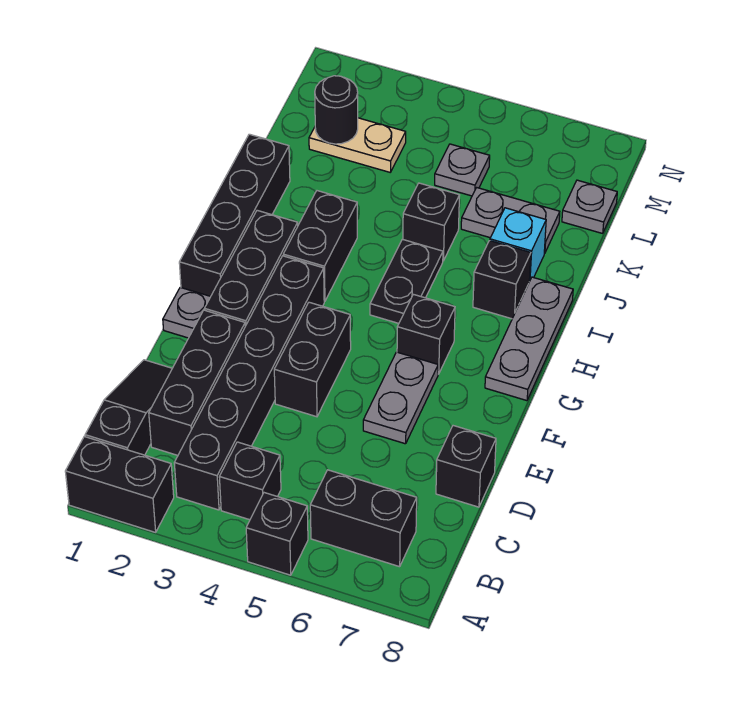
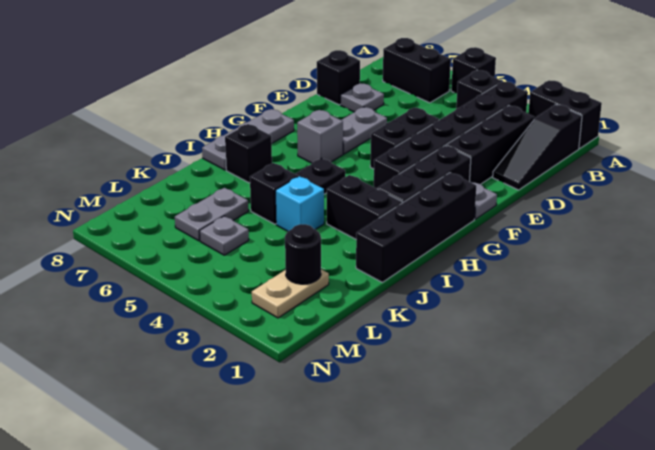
black 1x1 brick [397,294,455,374] -> grey 1x1 brick [297,110,343,163]
black 1x2 brick [283,191,357,301] -> black 1x2 brick turned to [327,175,402,239]
cyan 1x1 brick [490,208,546,281] -> cyan 1x1 brick moved to [276,176,324,231]
grey 1x2 plate [461,188,560,253] -> grey 1x2 plate turned to [175,188,248,241]
tan 1x2 plate [309,118,406,172] -> tan 1x2 plate turned to [252,269,329,318]
grey 1x1 plate [562,180,617,233] -> grey 1x1 plate moved to [341,84,384,112]

